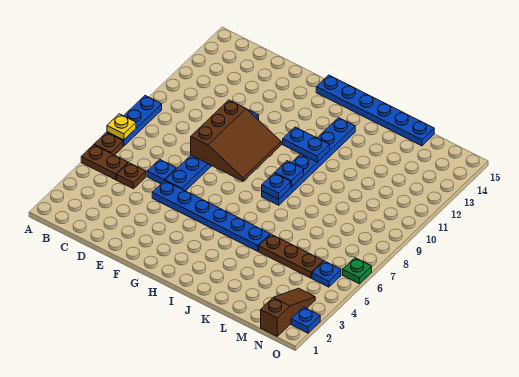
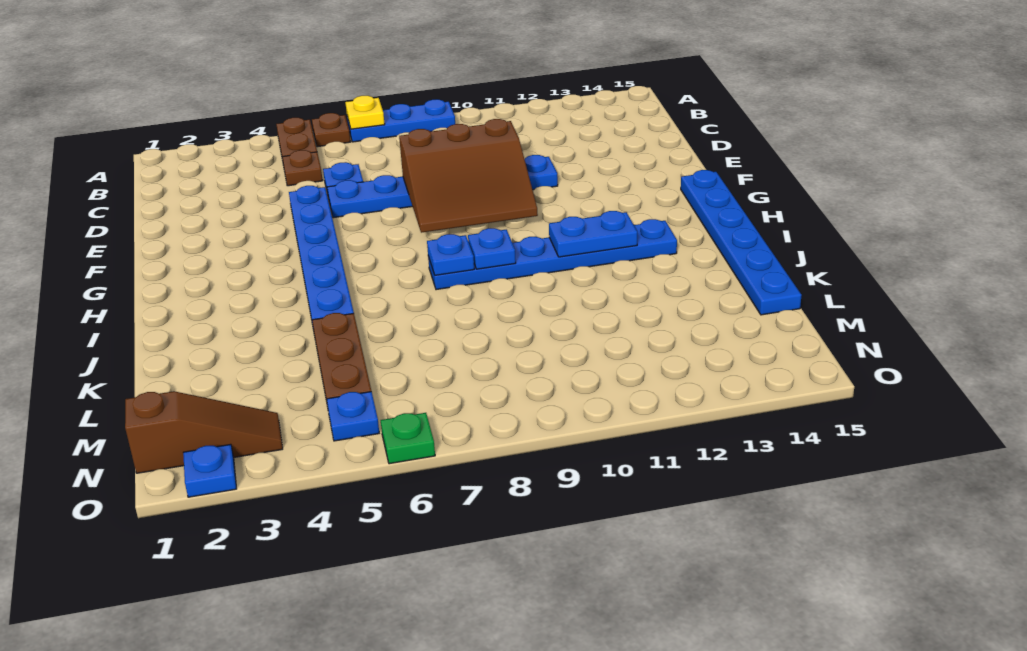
blue 1x2 plate [283,127,330,162] -> blue 1x2 plate turned to [549,211,637,257]

